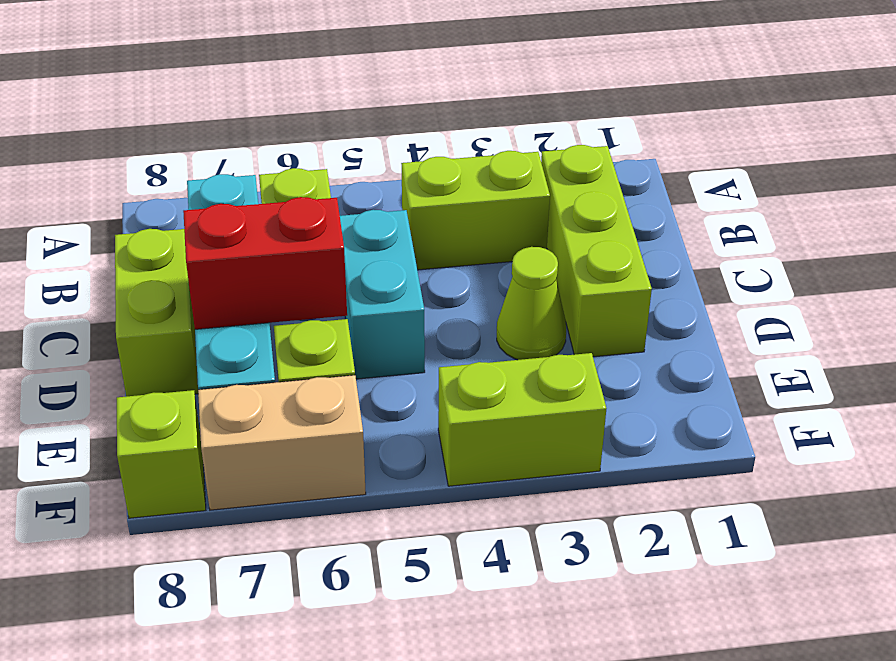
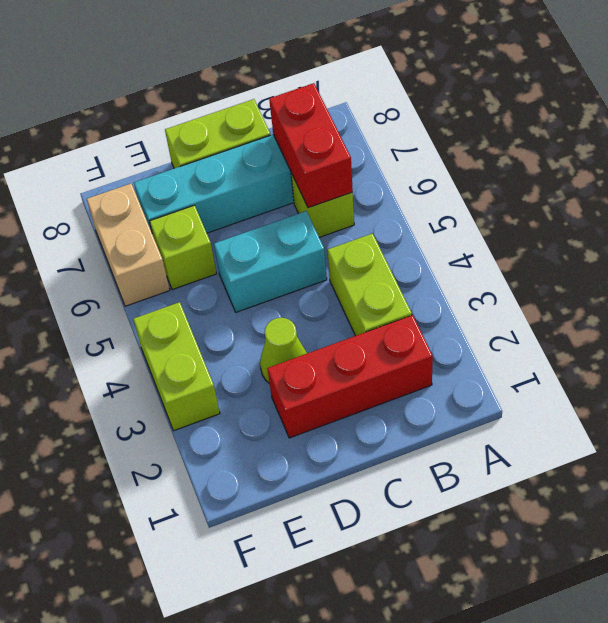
lime 1x3 brick [541,145,652,357] -> red 1x3 brick [267,315,433,438]
red 1x2 brick [183,197,347,329] -> red 1x2 brick moved to [269,83,353,208]
lime 1x1 brick [117,390,206,518] -> none

